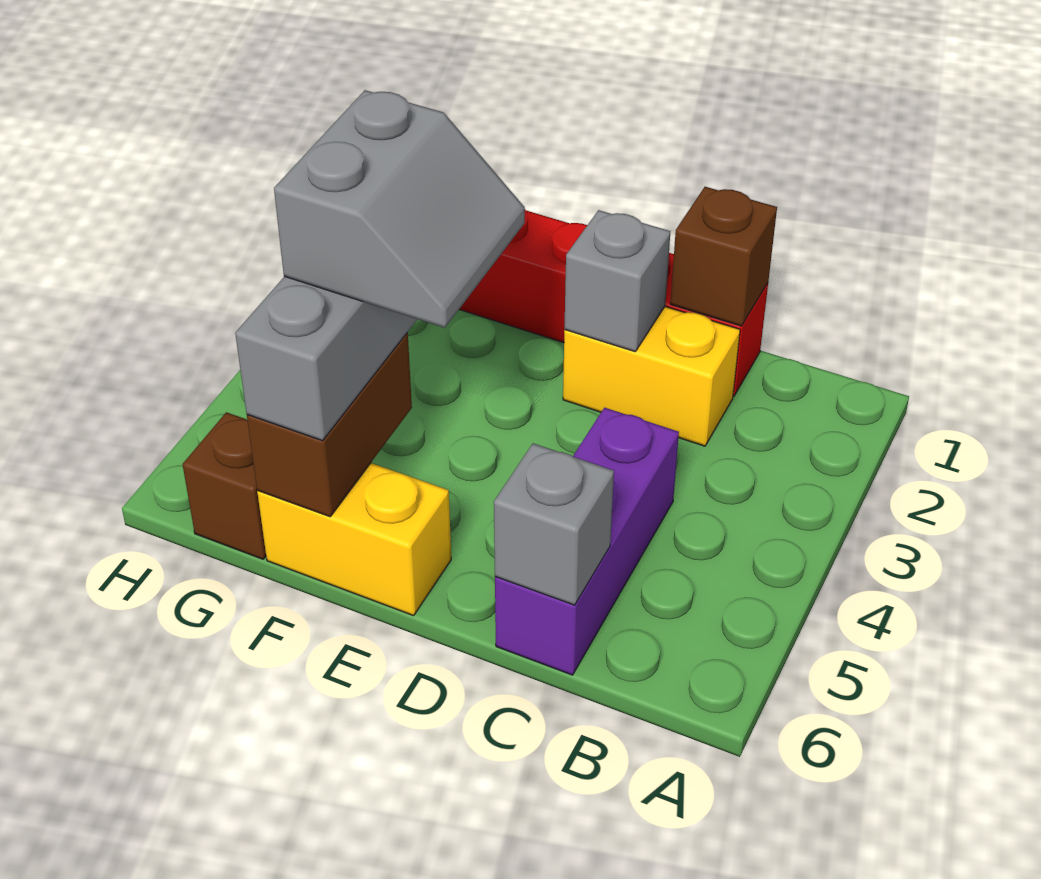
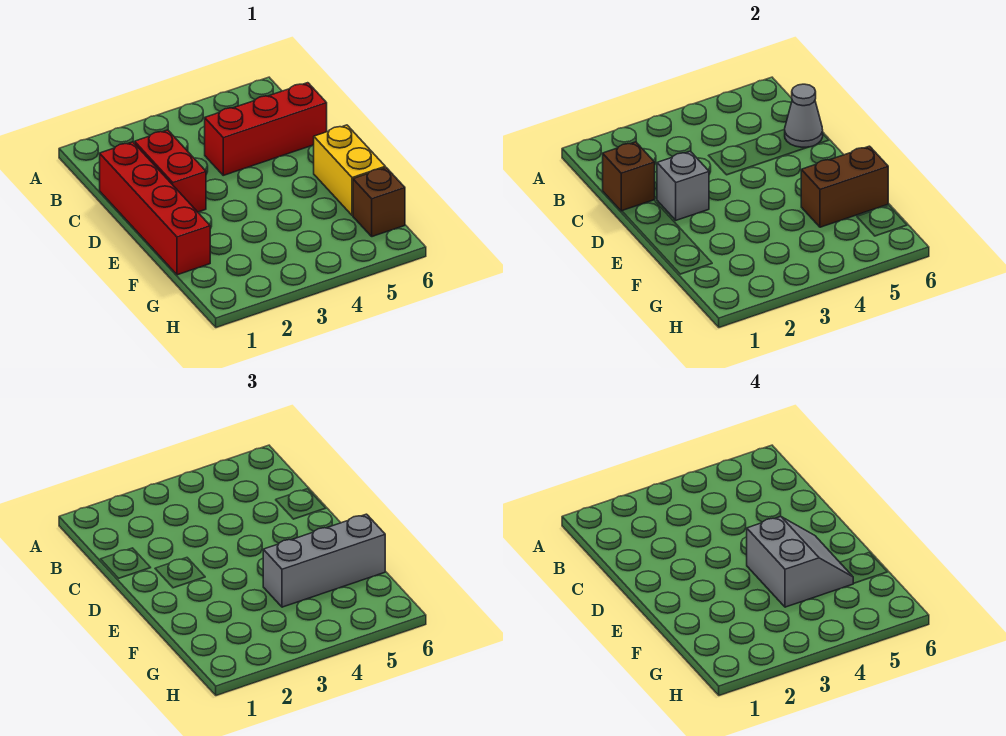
yellow 1x2 brick [563,307,740,446] -> red 1x2 brick [135,130,206,212]
purple 1x3 brick [495,408,679,675] -> red 1x3 brick [205,83,327,175]
grey 1x1 brick [494,443,614,605] -> grey 1x1 cone [785,84,823,147]
grey 2x2 slope [274,90,525,328] -> grey 2x2 slope turned to [747,516,854,607]

